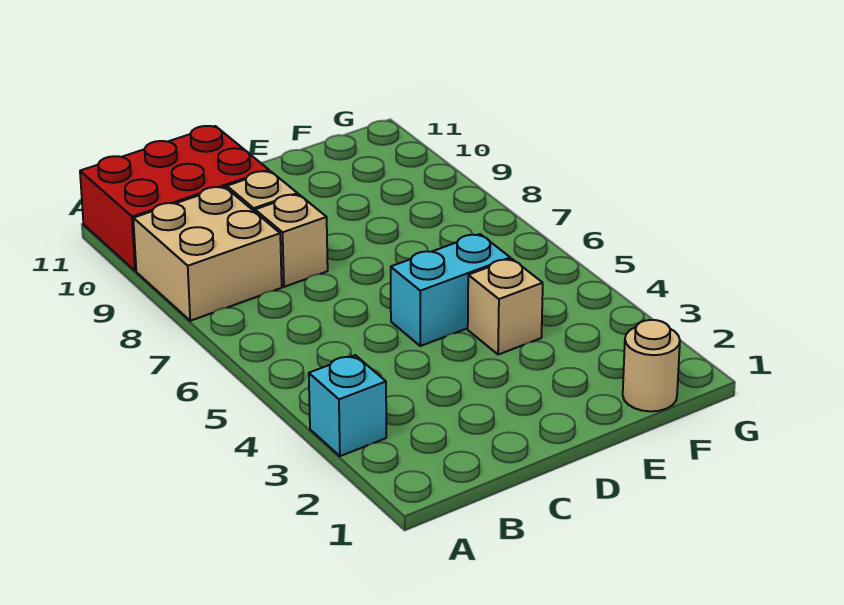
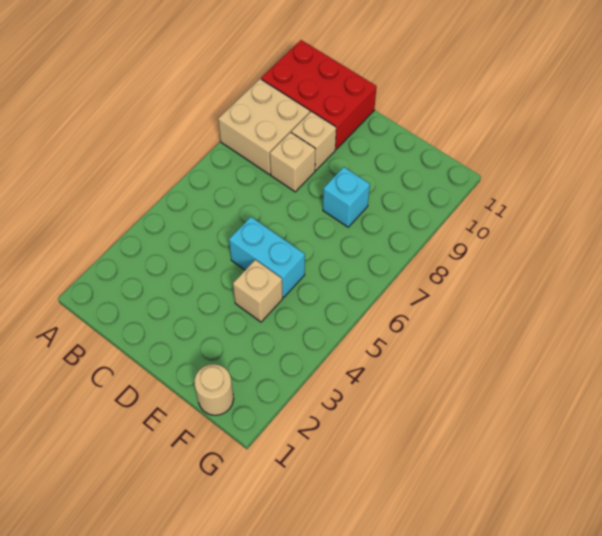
cyan 1x1 brick [309,355,386,456] -> cyan 1x1 brick moved to [323,167,370,227]

